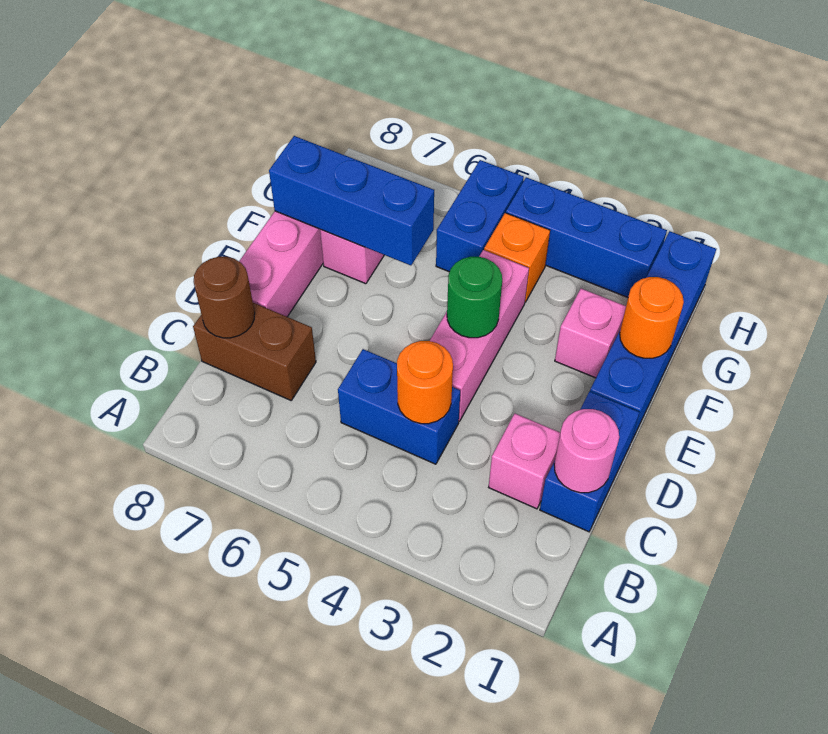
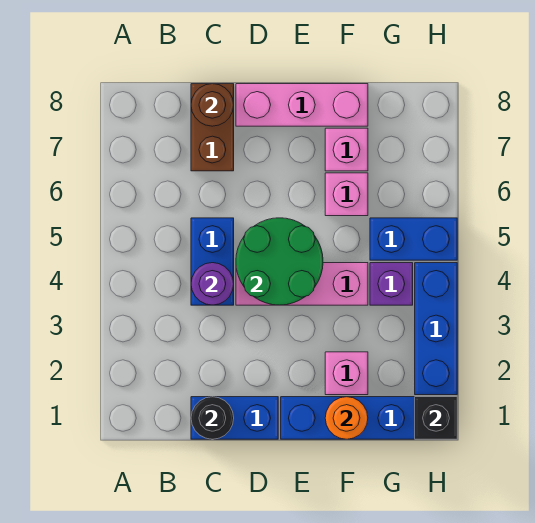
pink 1x1 round brick [554,409,619,493] -> black 1x1 round brick [191,397,234,439]
pink 1x1 brick [489,414,560,509] -> pink 1x1 brick moved to [325,173,368,216]
orange 1x1 round brick [397,341,453,424] -> purple 1x1 round brick [191,263,234,305]
green 1x1 round brick [447,257,502,338] -> green 2x2 round brick [236,218,323,305]
blue 1x3 brick [269,136,434,265] -> none
orange 1x1 brick [484,213,550,302] -> purple 1x1 brick [370,263,413,305]
none -> black 1x1 brick [415,397,457,439]

